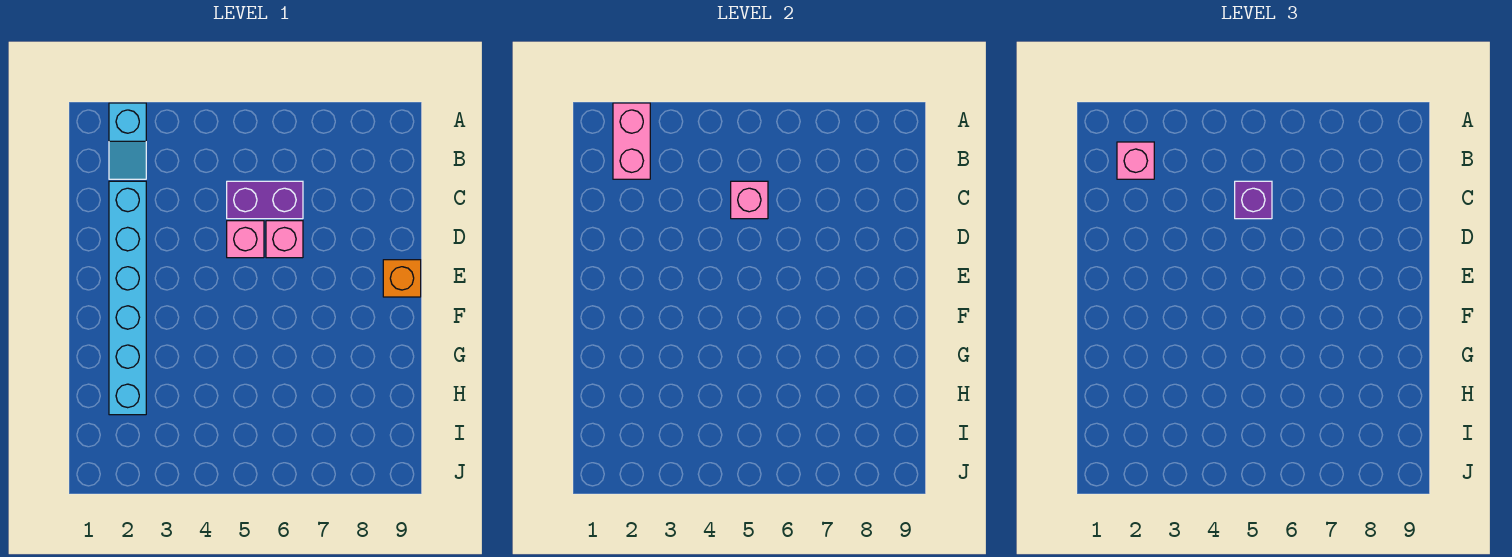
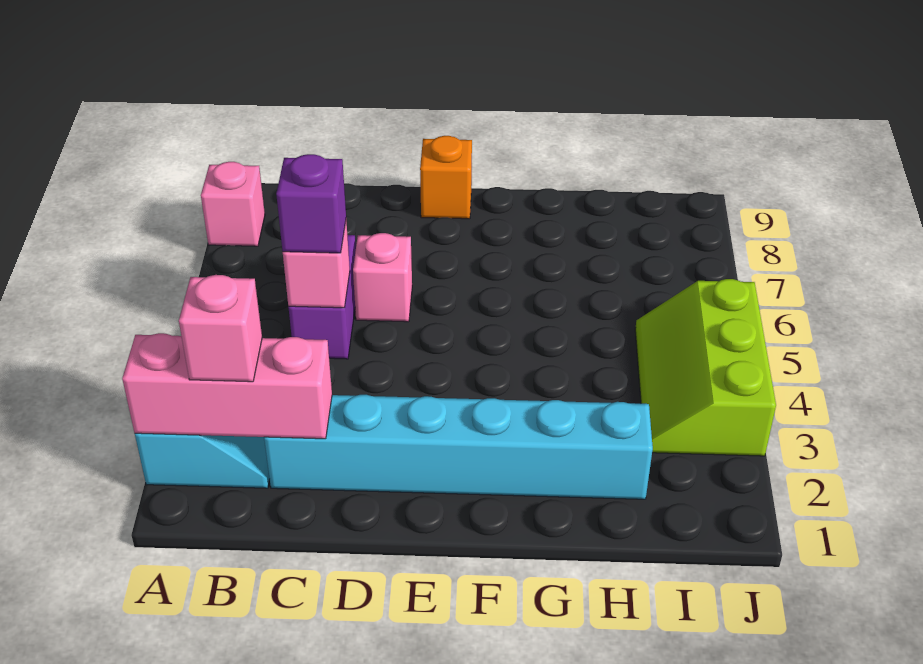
pink 1x2 brick [613,103,650,179] -> pink 1x3 brick [122,333,332,439]
pink 1x1 brick [227,221,264,258] -> pink 1x1 brick moved to [201,162,265,246]
none -> lime 2x3 slope [635,279,776,456]

